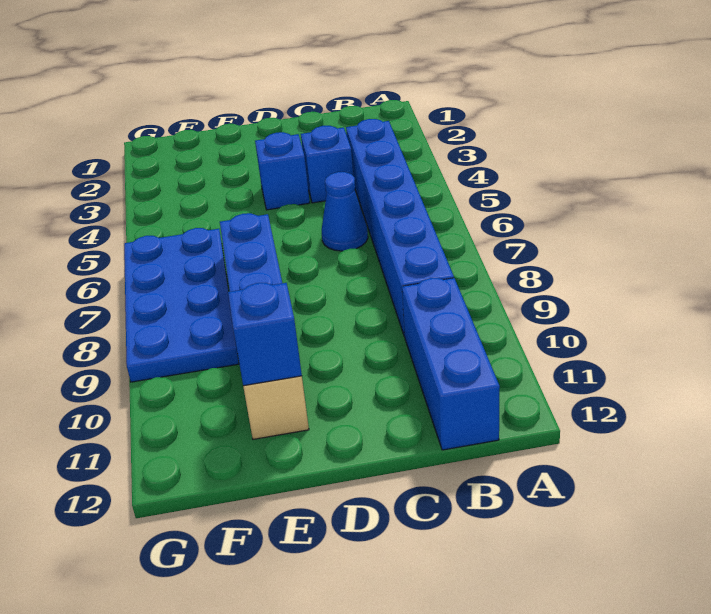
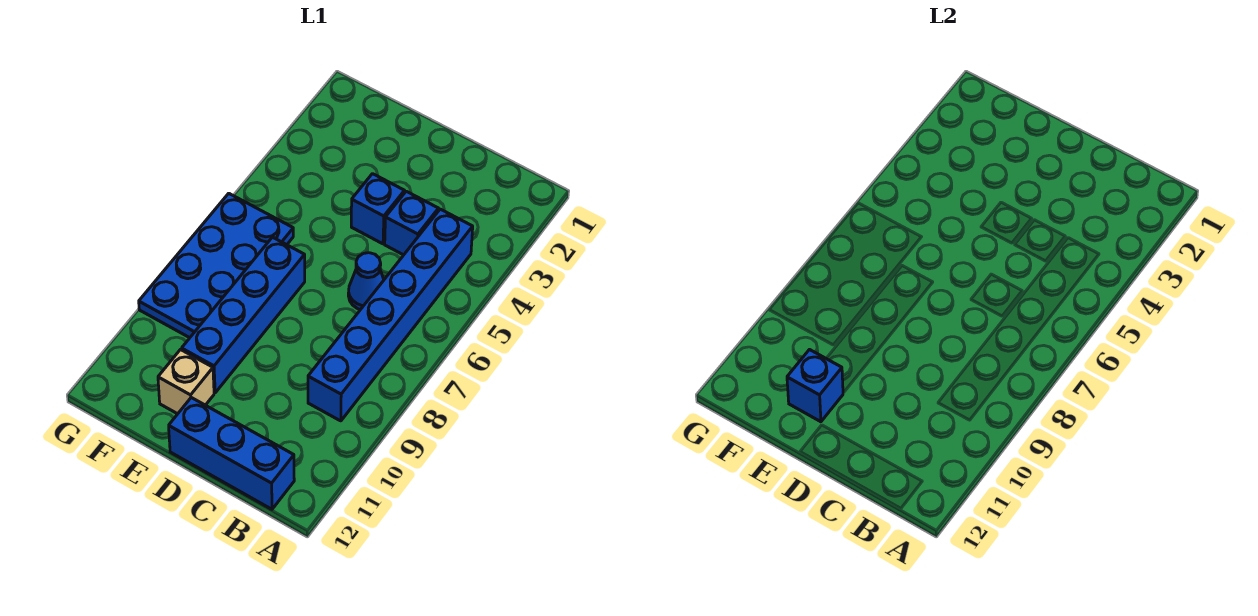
blue 1x3 brick [402,278,500,450] -> blue 1x3 brick turned to [169,398,294,509]

